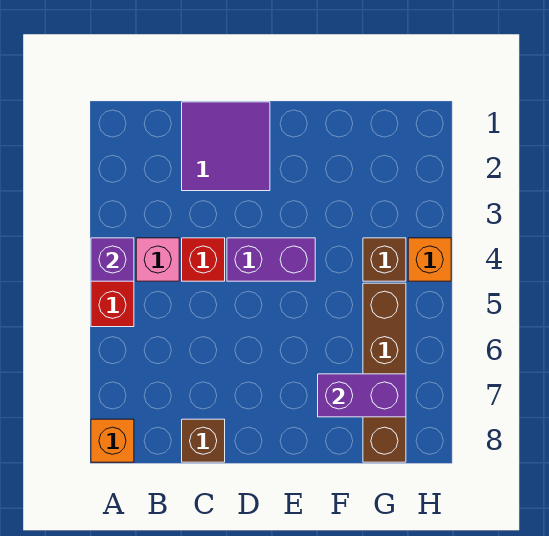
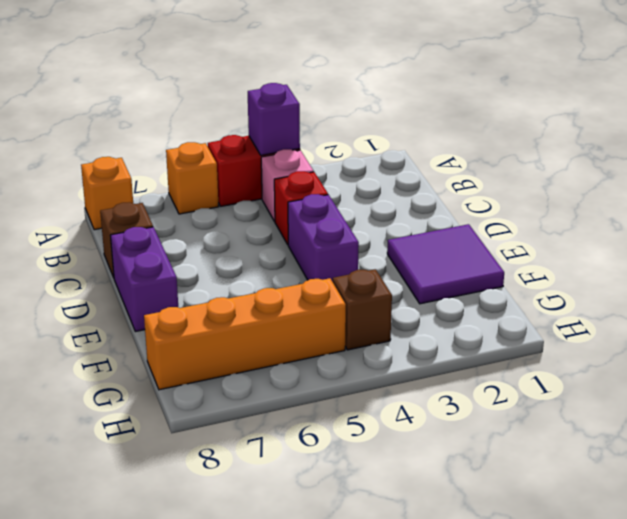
purple 2x2 tile [182,102,270,191] -> purple 2x2 tile moved to [387,224,504,304]
purple 1x2 brick [318,374,406,417] -> purple 1x2 brick moved to [110,227,178,332]
brown 1x4 brick [363,283,406,462] -> orange 1x4 brick [144,278,346,390]
orange 1x1 brick [408,238,451,281] -> orange 1x1 brick moved to [166,142,219,214]

